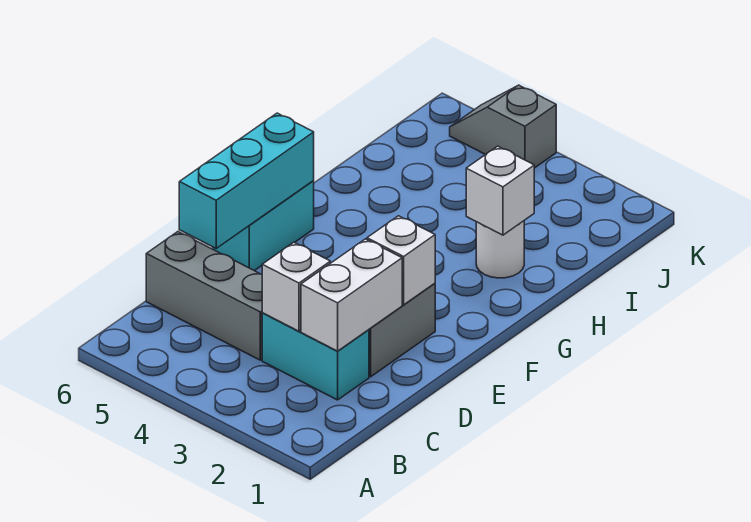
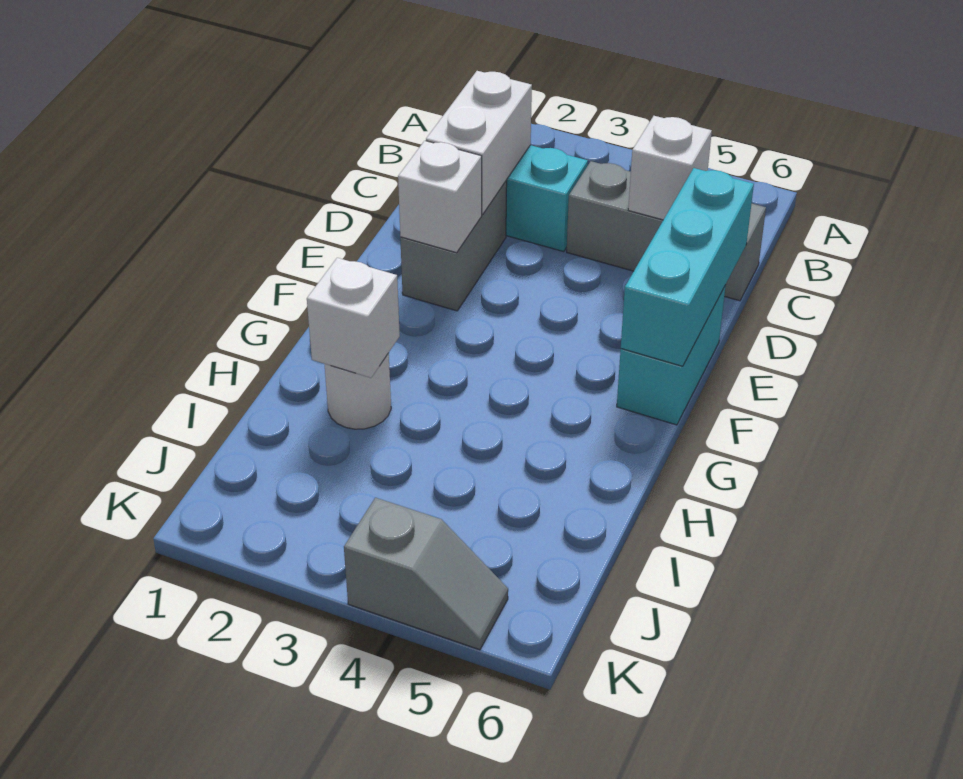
white 1x1 brick [262,242,330,331] -> white 1x1 brick moved to [628,116,712,220]

